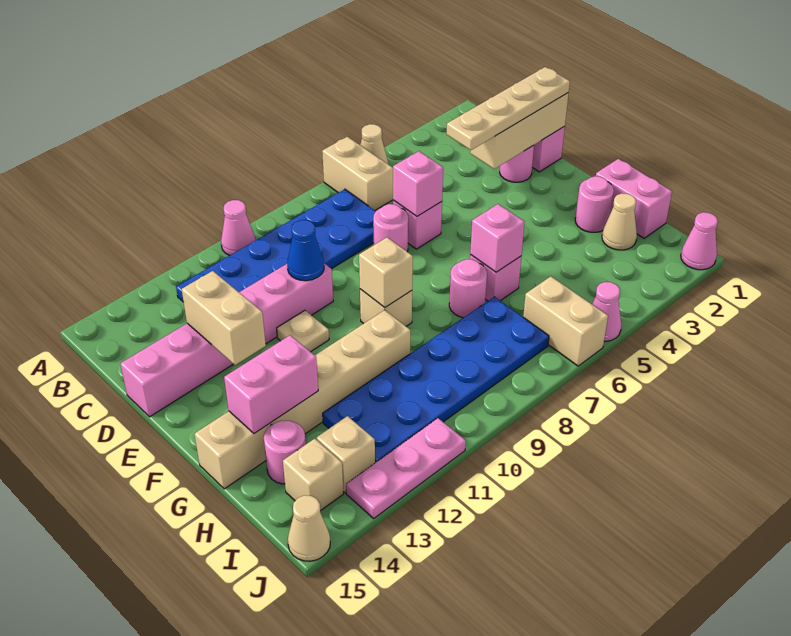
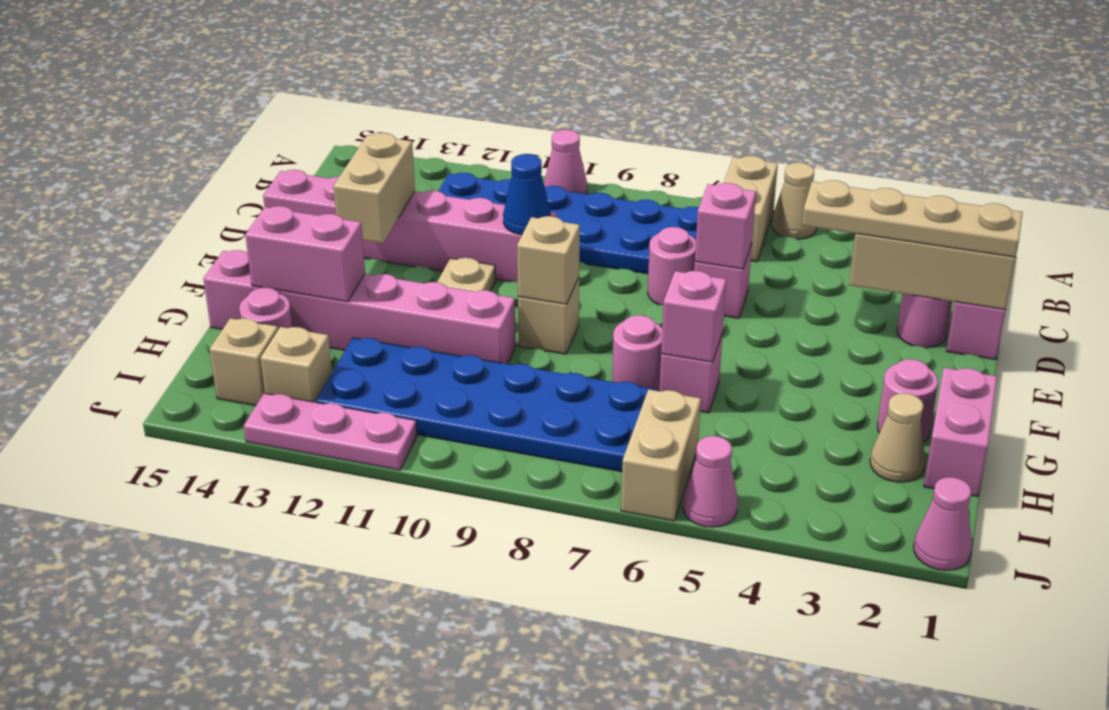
tan 1x6 brick [194,310,410,489] -> pink 1x6 brick [203,250,516,364]
tan 1x1 cone [288,495,330,561] -> none

